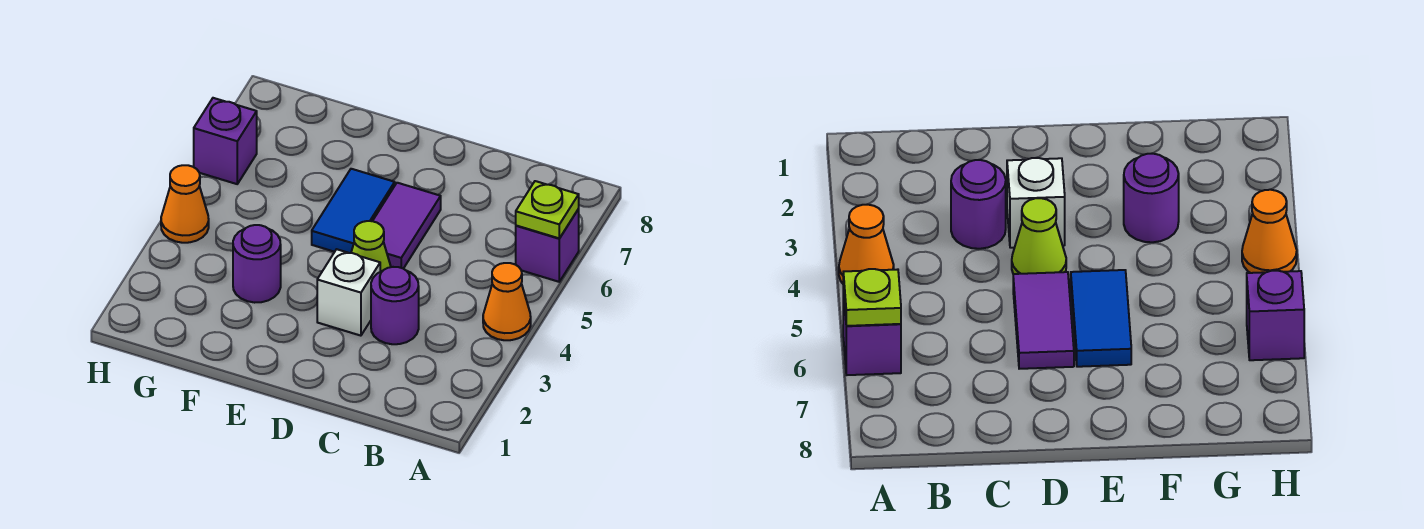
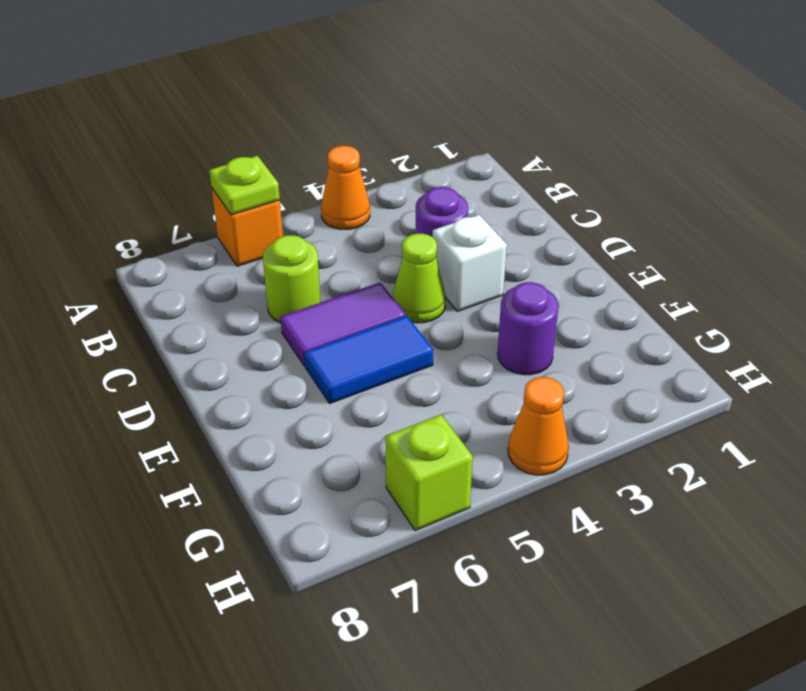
purple 1x1 brick [516,209,579,282] -> orange 1x1 brick [212,189,283,266]
none -> lime 1x1 round brick [263,235,321,323]
purple 1x1 brick [194,98,257,184] -> lime 1x1 brick [385,415,473,531]

